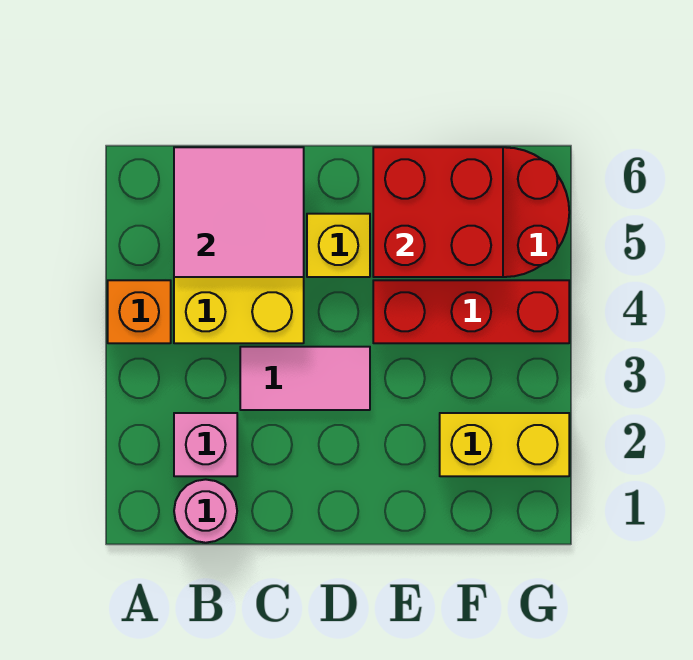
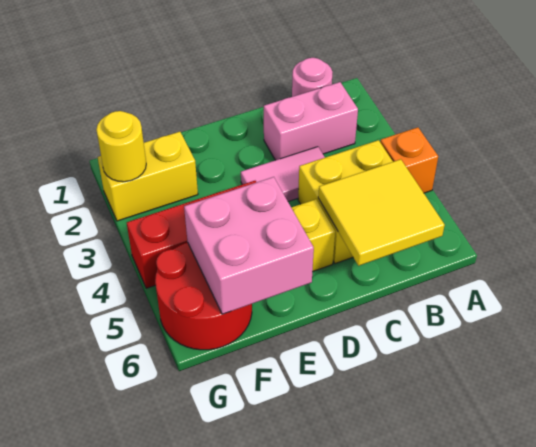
pink 1x1 brick [174,413,237,476] -> pink 1x2 brick [264,82,358,160]
pink 2x2 tile [174,147,304,277] -> yellow 2x2 tile [318,159,445,266]
red 2x2 brick [373,147,503,277] -> pink 2x2 brick [184,177,314,314]
none -> yellow 1x1 round brick [96,111,146,182]

